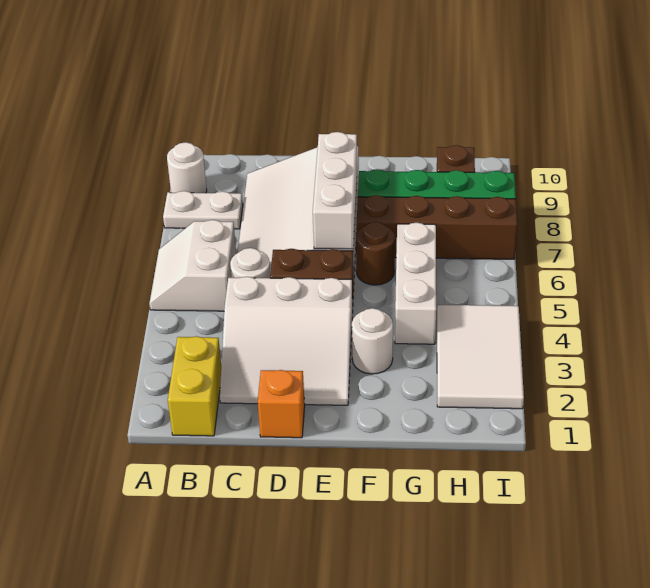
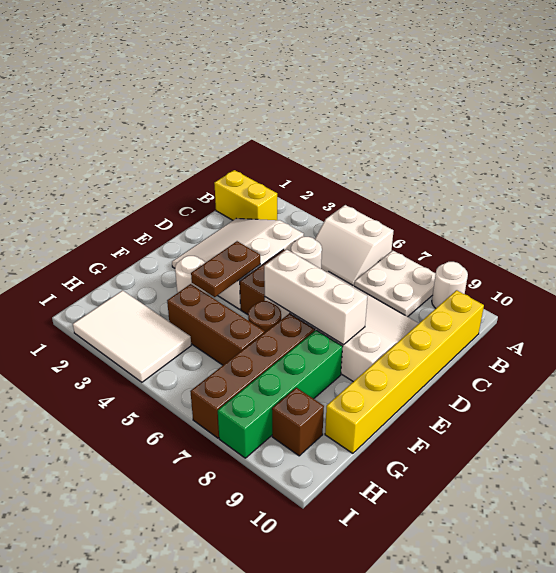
white 2x2 slope [149,220,236,311] -> white 2x2 slope turned to [315,205,393,286]
white 1x2 plate [163,191,243,229] -> white 2x2 plate [354,251,436,317]
none -> yellow 1x6 brick [325,290,484,453]
orange 1x1 brick [258,370,305,438] -> none
none -> brown 1x2 plate [191,241,260,297]
white 1x3 brick [395,223,436,344] -> brown 1x3 brick [167,284,265,365]

